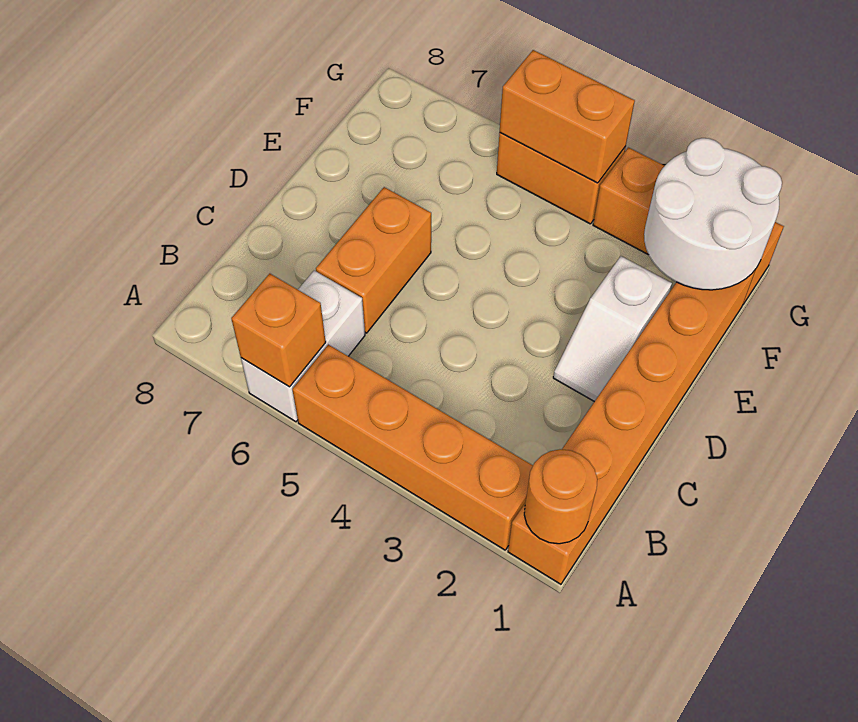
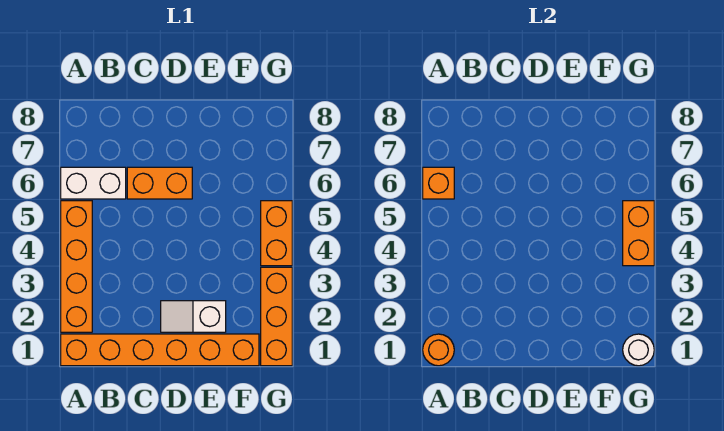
white 2x2 round brick [644,138,782,290] -> white 1x1 round brick [623,334,654,366]

